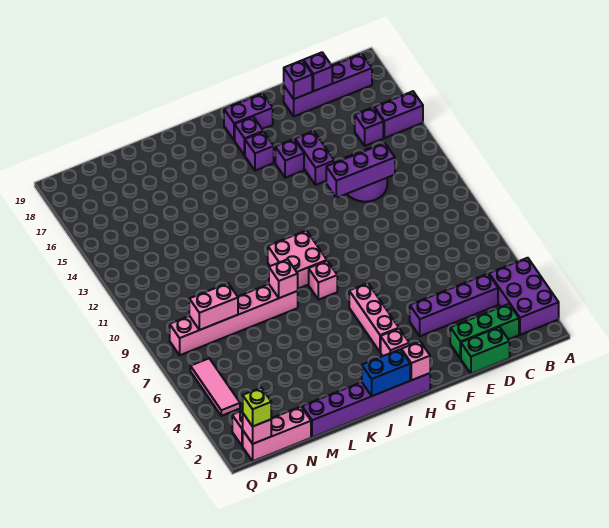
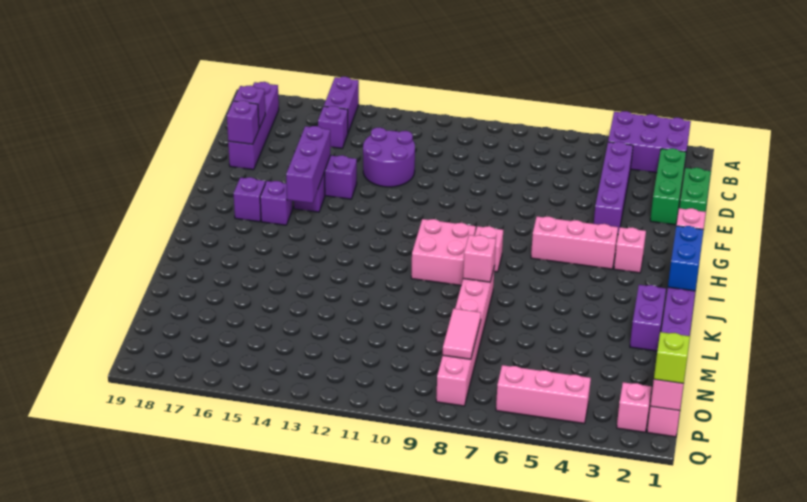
purple 1x3 brick [326,143,395,198] -> purple 1x3 brick moved to [286,126,330,203]
purple 1x2 brick [224,94,273,140] -> purple 1x2 brick moved to [630,285,666,351]
pink 1x2 brick [189,283,238,330] -> pink 1x2 tile [443,309,481,359]
pink 1x3 tile [190,359,240,416] -> pink 1x3 brick [496,365,591,424]

